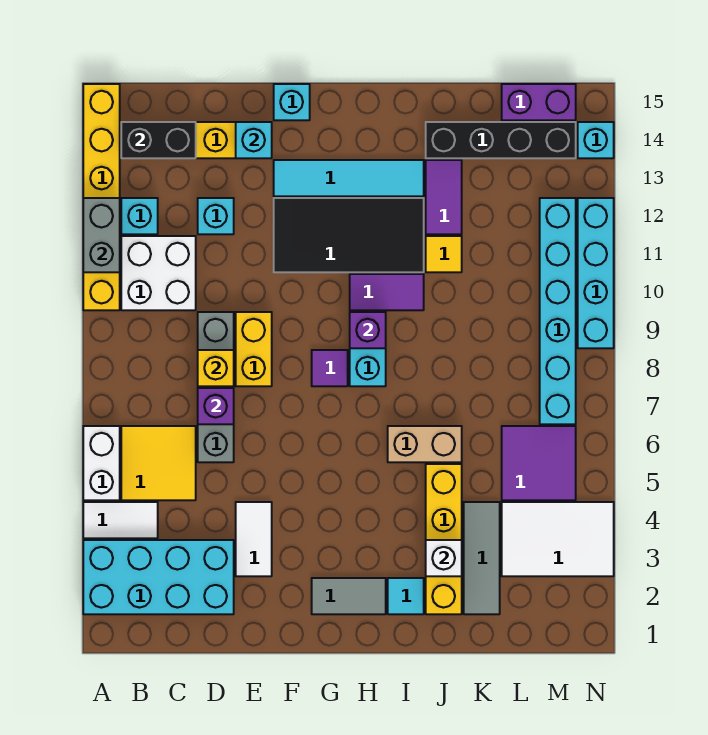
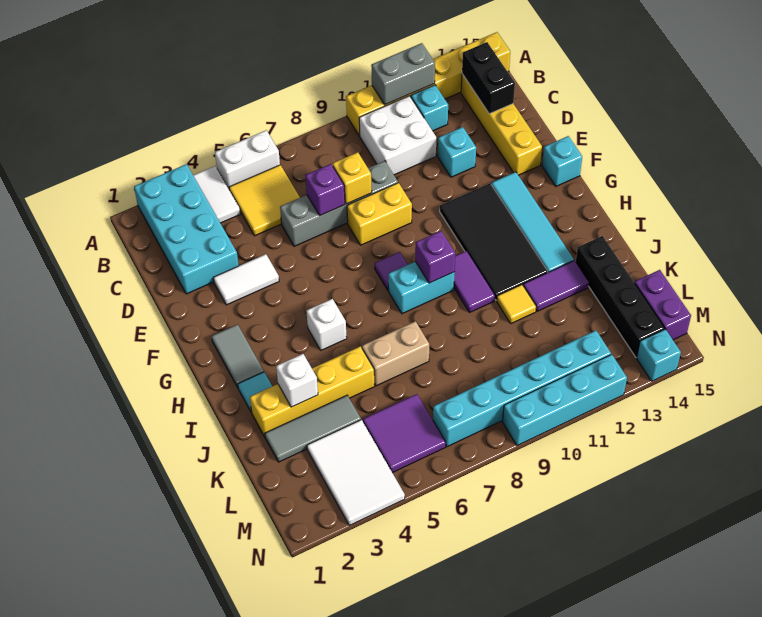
cyan 1x1 brick [236,122,272,158] -> none
none -> white 1x1 brick [306,299,347,350]
tan 1x2 brick [388,426,462,462] -> tan 1x2 brick turned to [362,321,429,386]

